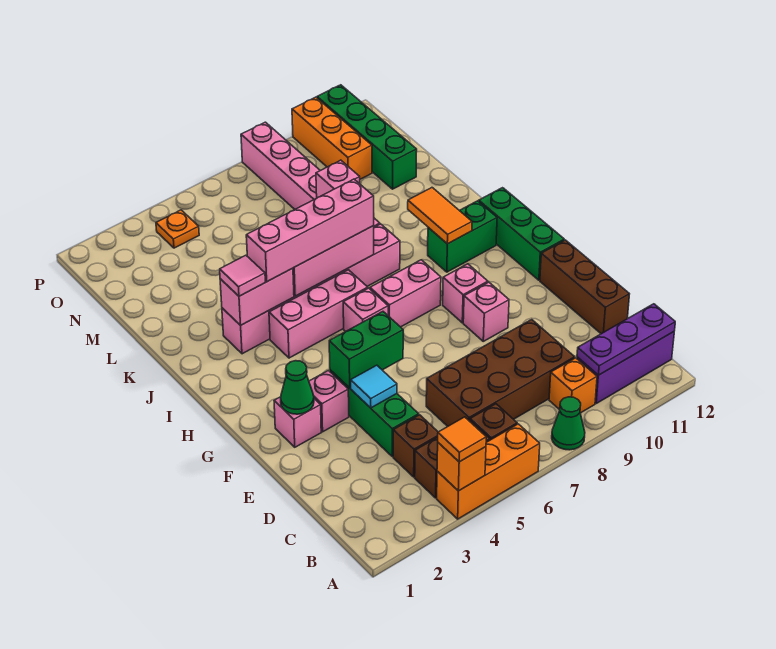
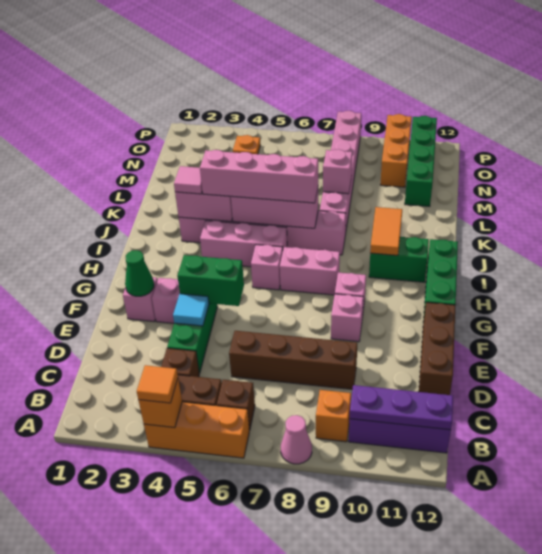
green 1x1 cone [552,397,585,450] -> pink 1x1 cone [281,415,312,464]
brown 2x4 brick [426,320,575,426] -> brown 1x4 brick [229,331,357,389]

